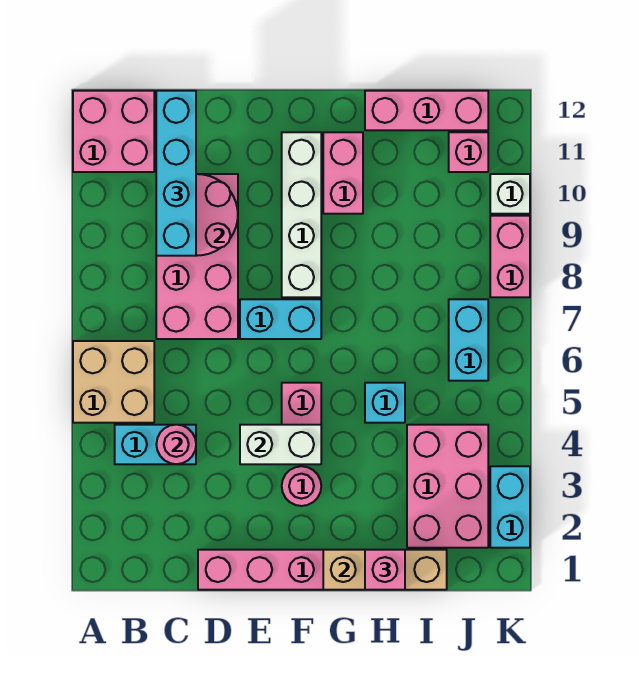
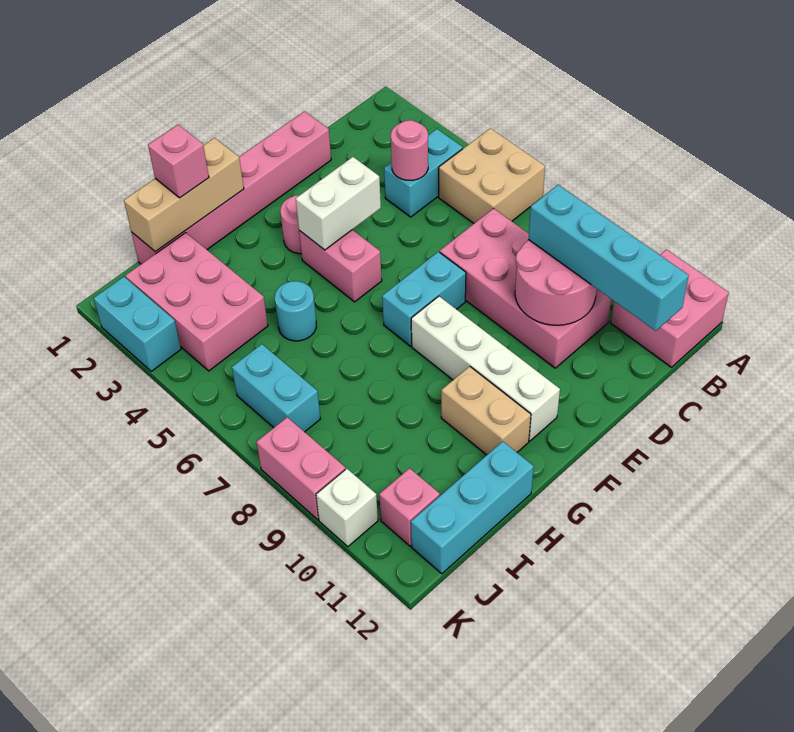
pink 1x2 brick [323,132,363,214] -> tan 1x2 brick [441,366,531,455]
cyan 1x1 brick [365,383,405,423] -> cyan 1x1 round brick [275,281,316,341]
pink 1x3 brick [365,91,488,130] -> cyan 1x3 brick [411,441,534,574]

